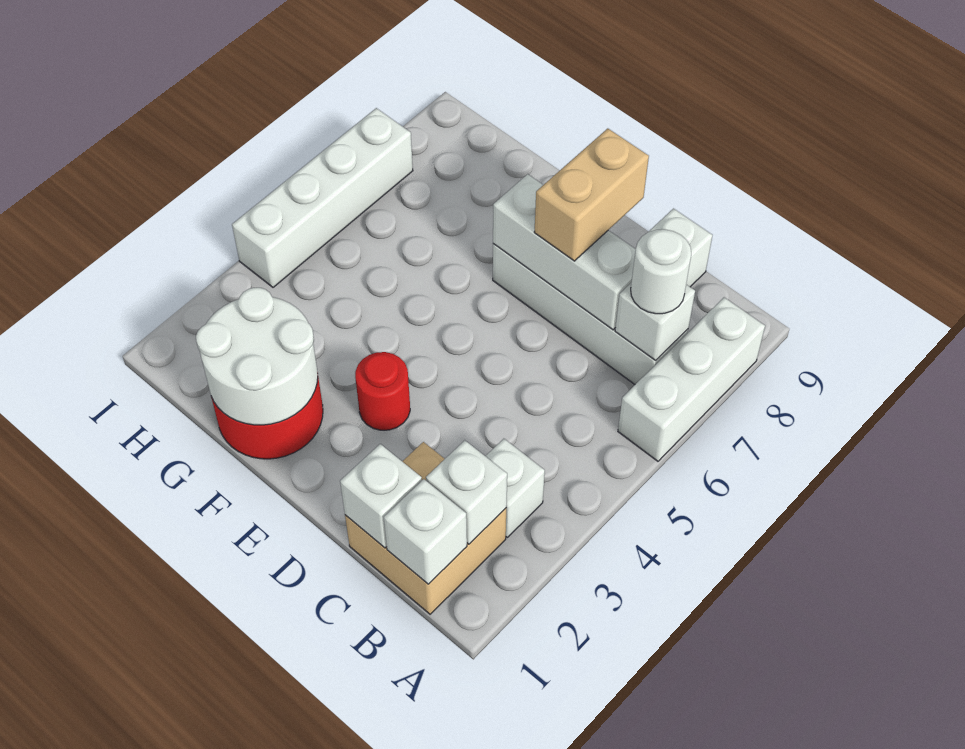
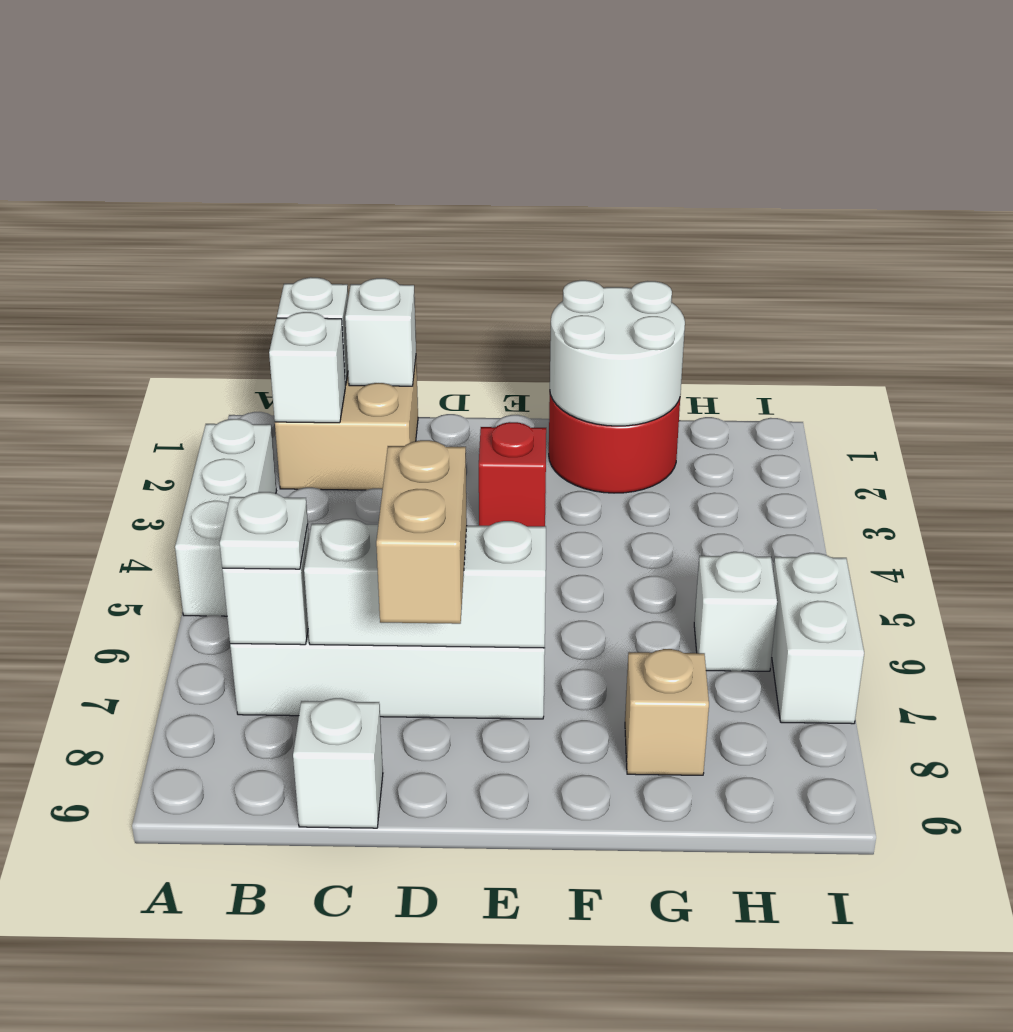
white 1x3 brick [618,297,765,461] -> white 1x3 brick moved to [175,419,276,616]
white 1x1 brick [486,439,545,537] -> white 1x1 brick moved to [694,552,777,671]
white 1x1 round brick [631,229,691,314] -> white 1x1 plate [220,492,308,569]
red 1x1 round brick [355,352,410,430] -> red 1x1 brick [479,422,546,526]
none -> tan 1x1 brick [625,649,709,775]
white 1x4 brick [232,108,413,287] -> white 1x2 brick [772,553,864,724]

